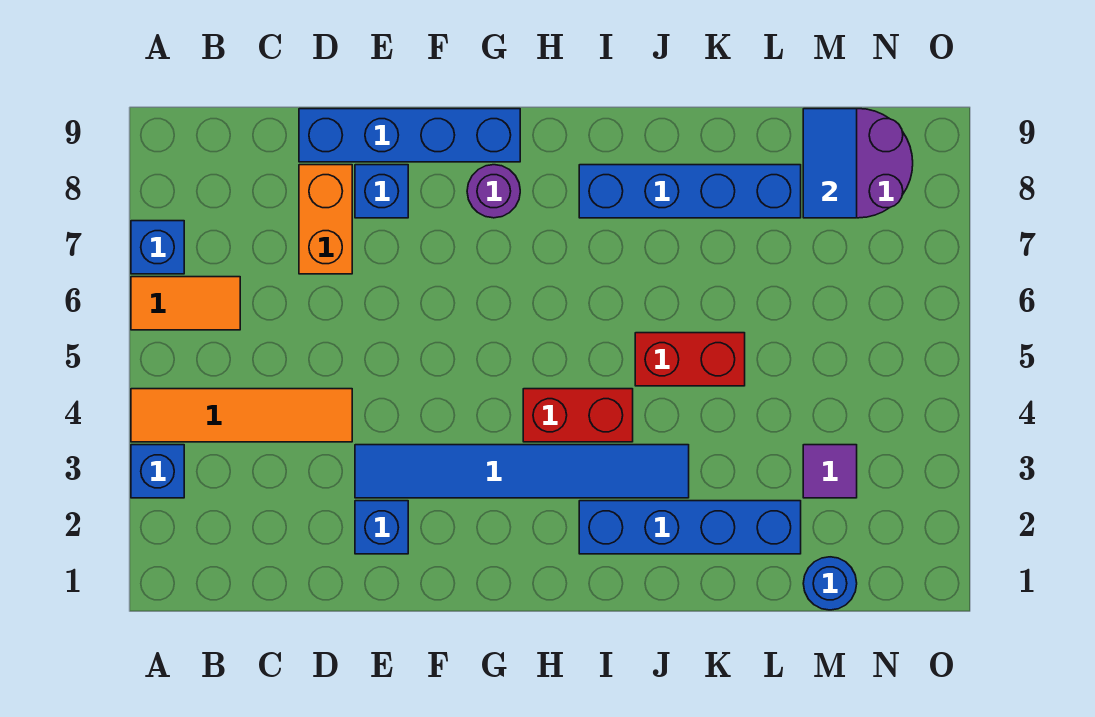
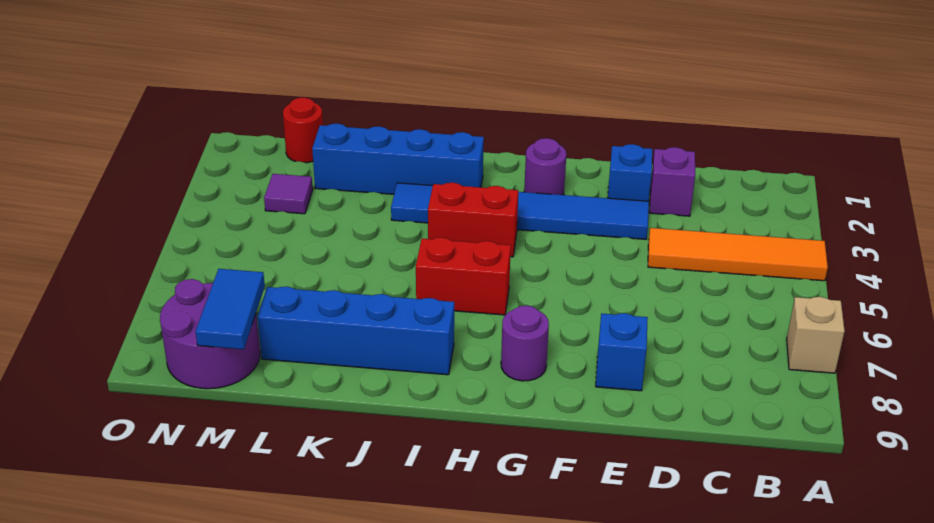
blue 1x1 brick [131,445,184,498] -> none
orange 1x2 tile [131,277,240,330] -> none
blue 1x1 brick [131,221,184,274] -> tan 1x1 brick [787,297,845,373]
none -> purple 1x1 brick [649,147,695,216]
orange 1x2 brick [299,165,352,274] -> none
blue 1x4 brick [299,109,520,162] -> none
none -> purple 1x1 round brick [524,138,566,195]
red 1x2 brick [635,333,745,386] -> red 1x2 brick moved to [416,238,511,315]
blue 1x1 round brick [803,557,857,610] -> red 1x1 round brick [283,97,323,163]

